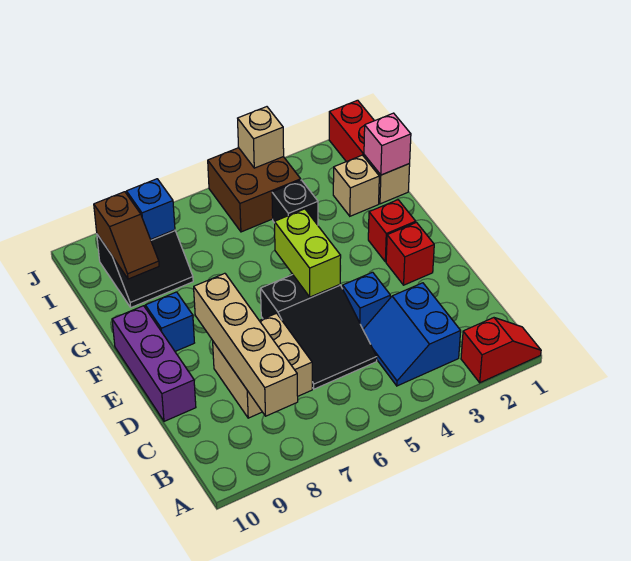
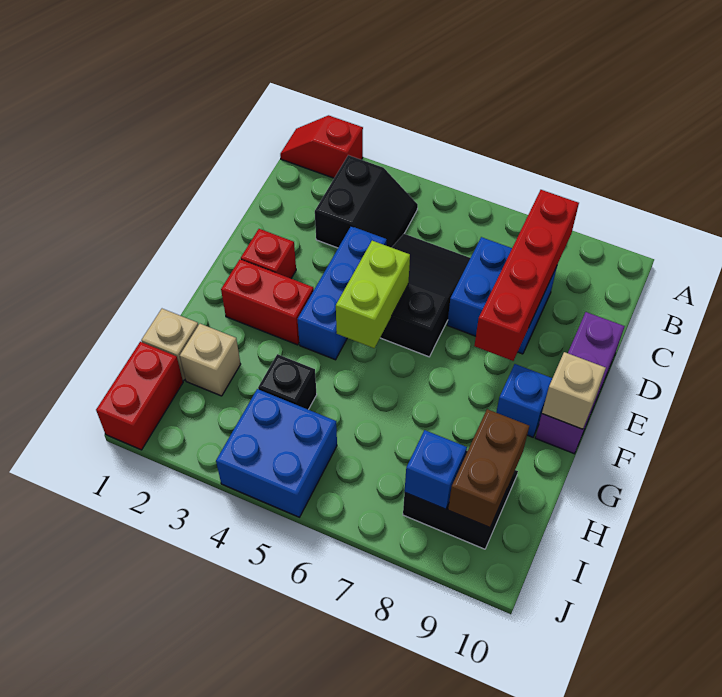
blue 2x2 slope [363,283,461,386] -> black 2x2 slope [315,155,418,248]
tan 1x4 brick [194,273,298,416] -> red 1x4 brick [474,190,579,361]
tan 2x2 brick [213,313,312,418] -> blue 2x2 brick [447,237,557,354]
blue 1x1 brick [343,272,390,329] -> blue 1x3 brick [298,226,387,360]
red 1x1 brick [368,200,416,262] -> red 1x2 brick [221,259,314,345]
pink 1x1 brick [364,113,411,175] -> none
brown 1x2 slope [94,192,159,279] -> brown 1x2 brick [448,409,529,527]
brown 2x2 brick [208,148,301,232] -> blue 2x2 brick [216,389,337,517]
tan 1x1 brick [238,107,284,168] -> tan 1x1 brick moved to [542,352,606,429]

